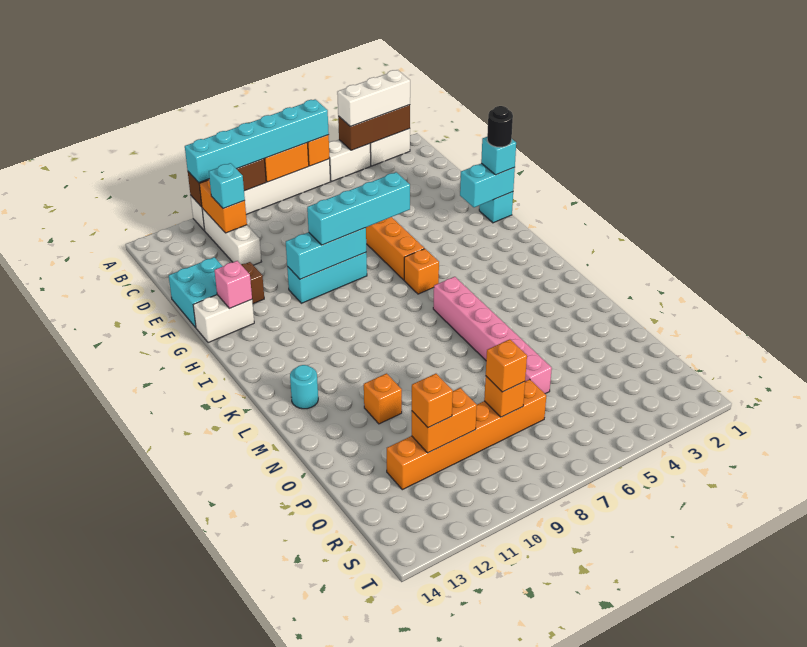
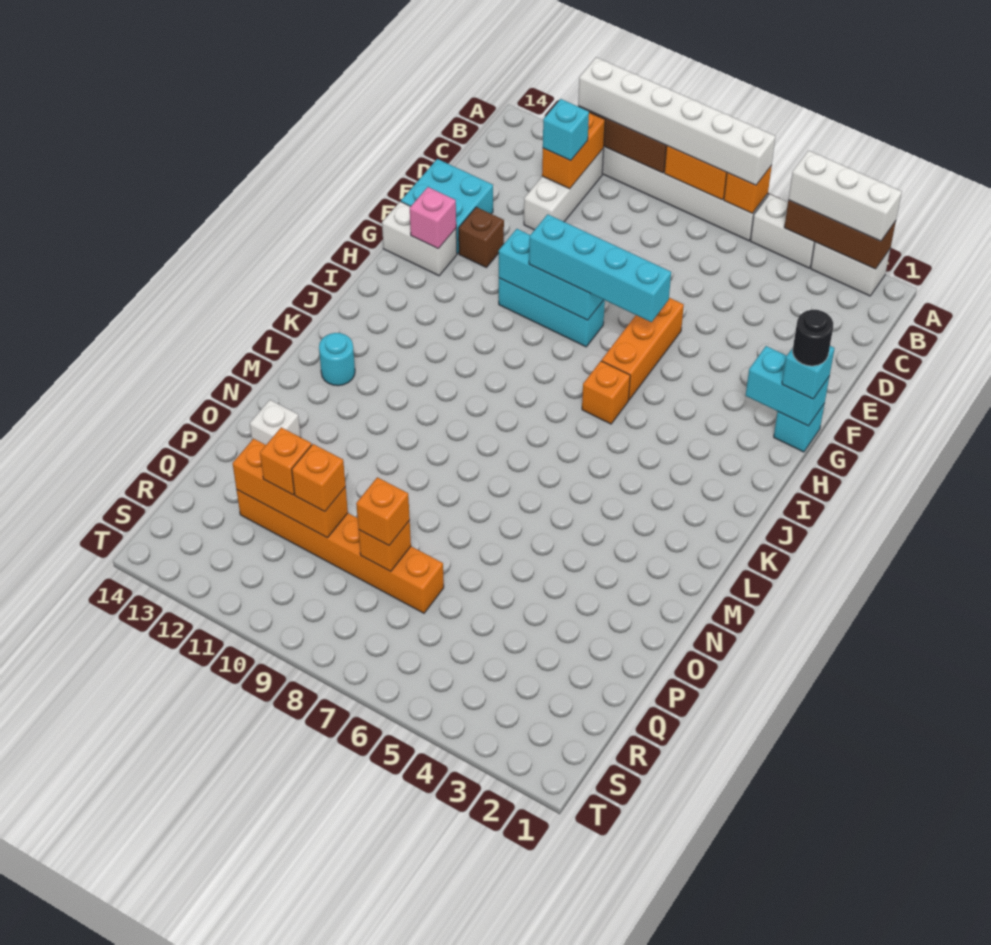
cyan 1x6 brick [185,99,329,182] -> white 1x6 brick [578,57,776,185]
pink 1x6 brick [433,277,552,394] -> none
orange 1x1 brick [364,373,402,424] -> orange 1x1 brick moved to [292,444,346,512]
none -> white 1x1 brick [250,400,301,445]
orange 1x2 brick [412,388,477,453] -> orange 1x3 brick [233,439,348,538]

